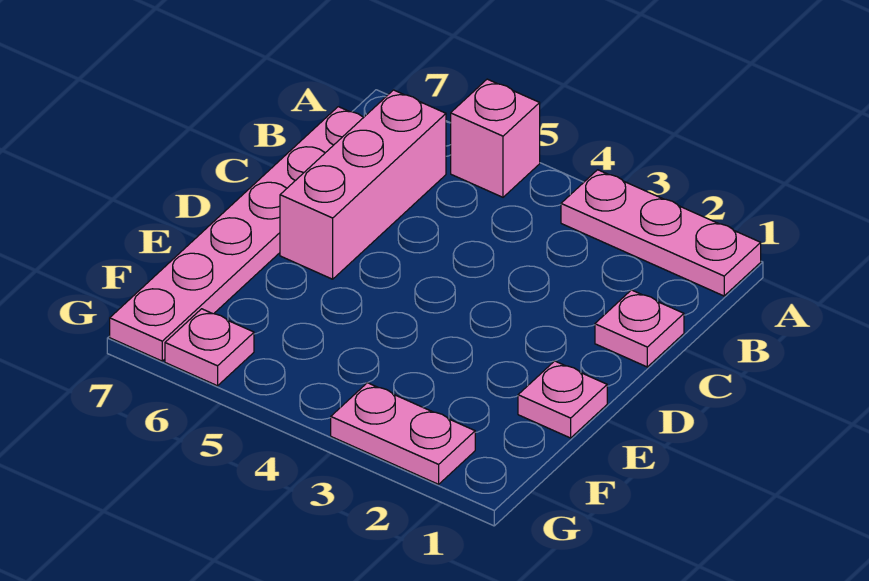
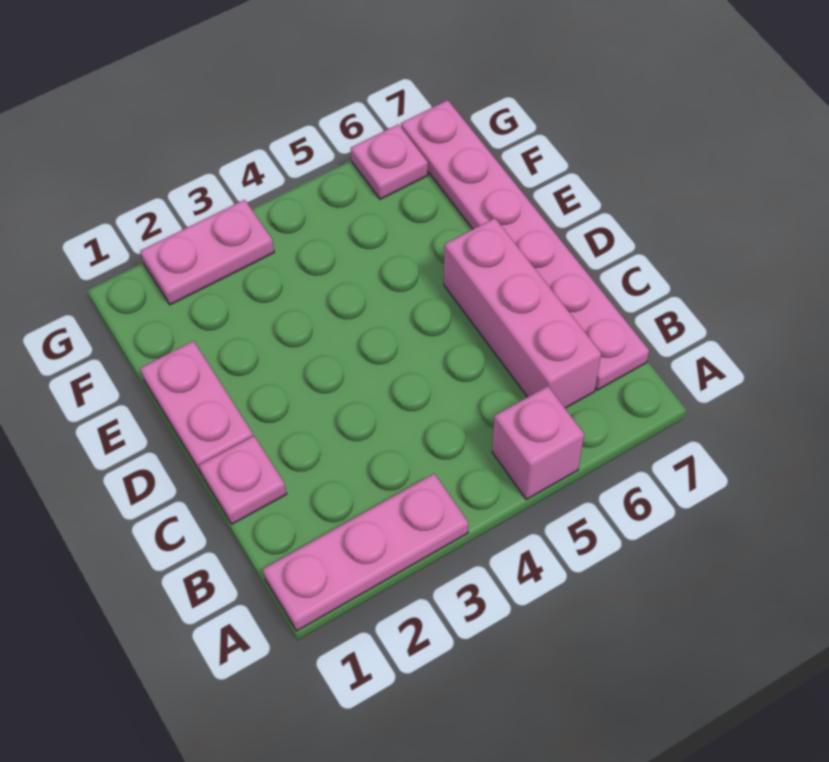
pink 1x1 plate [518,361,607,438] -> pink 1x2 plate [140,341,253,473]

